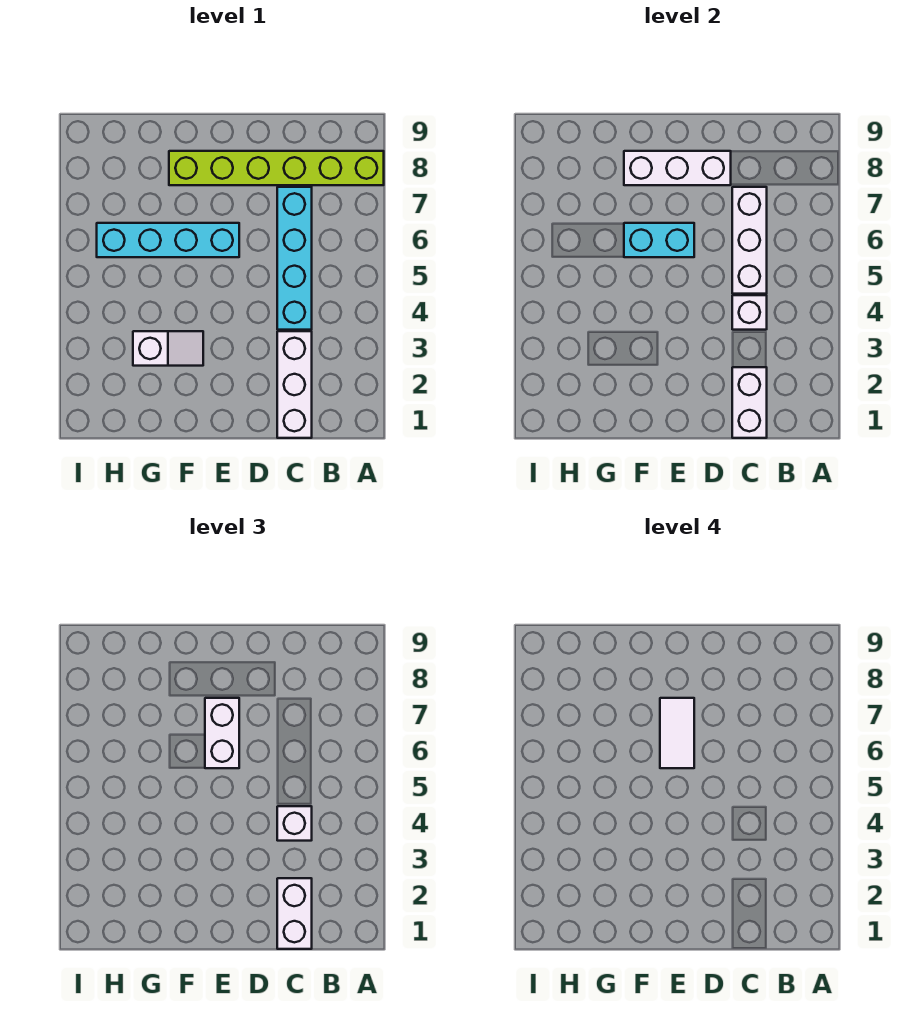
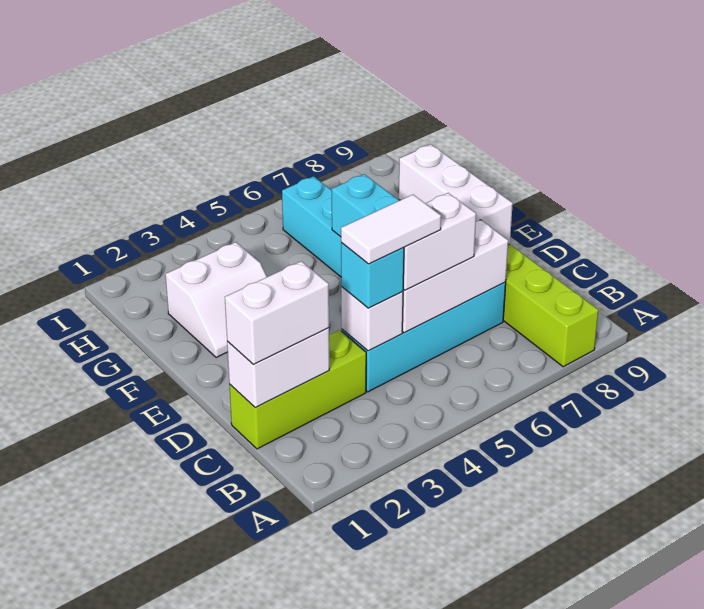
white 1x3 brick [277,331,312,438] -> lime 1x3 brick [229,330,366,449]
white 1x1 brick [277,806,312,841] -> cyan 1x1 brick [341,243,404,308]
white 1x2 brick [205,698,239,768] -> white 1x2 brick moved to [403,193,476,290]
white 1x2 tile [660,698,694,768] -> white 1x2 tile moved to [341,195,441,264]
white 1x2 slope [133,331,203,366] -> white 2x2 slope [165,242,267,358]

